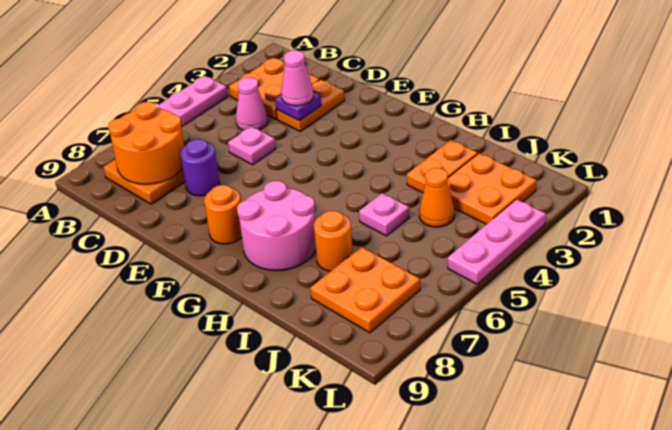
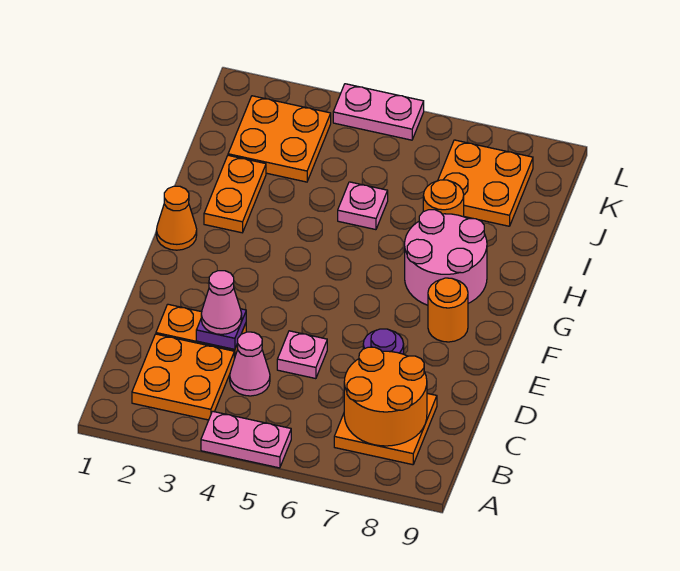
orange 1x2 plate [407,140,478,193] -> orange 1x2 plate turned to [204,155,266,233]
orange 1x1 cone [419,168,455,227] -> orange 1x1 cone moved to [156,186,197,250]
pink 1x3 plate [448,199,546,284] -> pink 1x2 plate [333,84,424,140]

